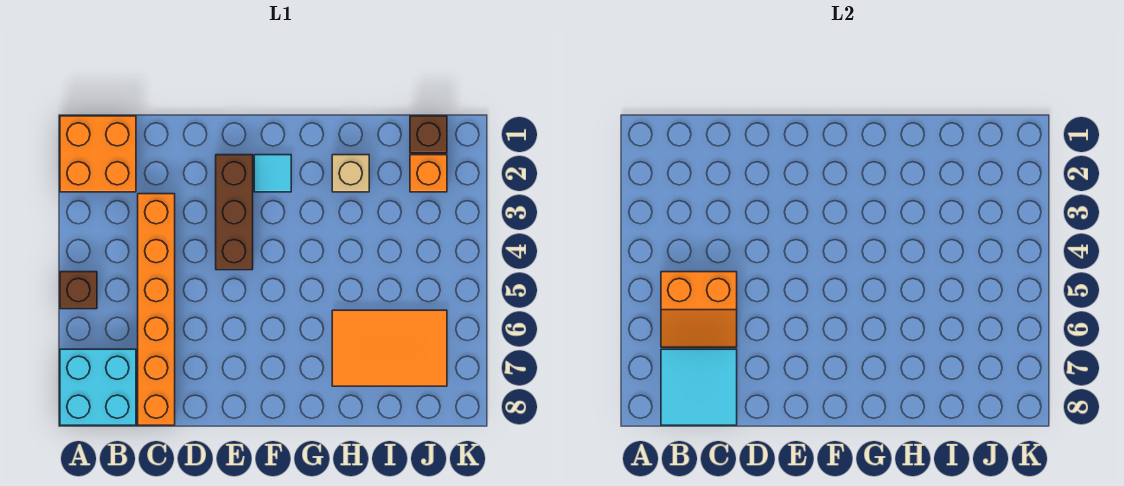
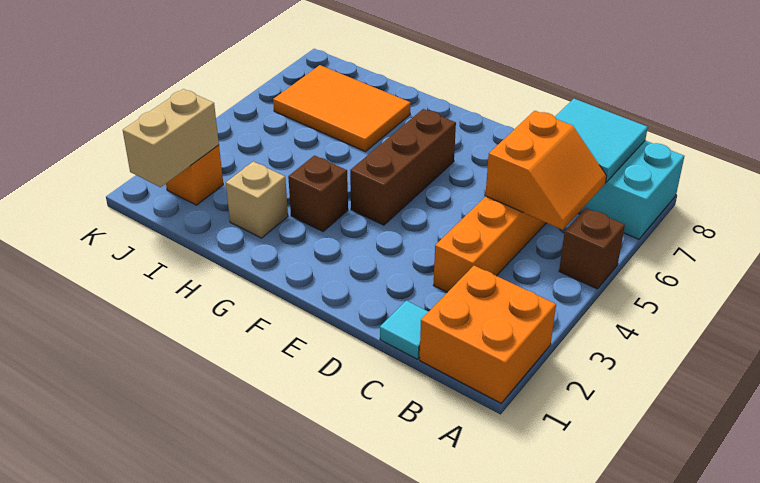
orange 2x2 slope [661,272,737,347] -> orange 2x2 slope turned to [485,111,607,230]
brown 1x3 brick [216,155,253,270] -> brown 1x3 brick moved to [350,109,456,225]
cyan 1x1 tile [254,155,291,192] -> cyan 1x1 tile moved to [380,301,428,359]
brown 1x1 brick [410,116,447,153] -> brown 1x1 brick moved to [288,155,348,231]
none -> tan 1x2 brick [123,89,219,187]

